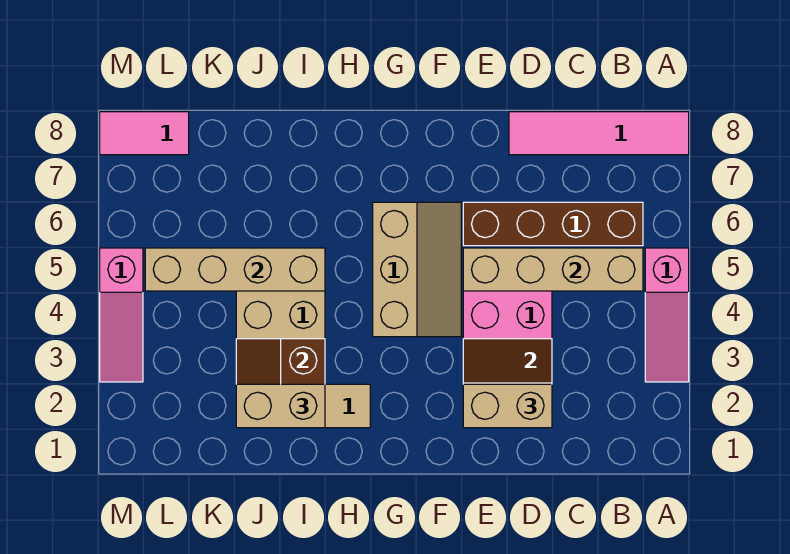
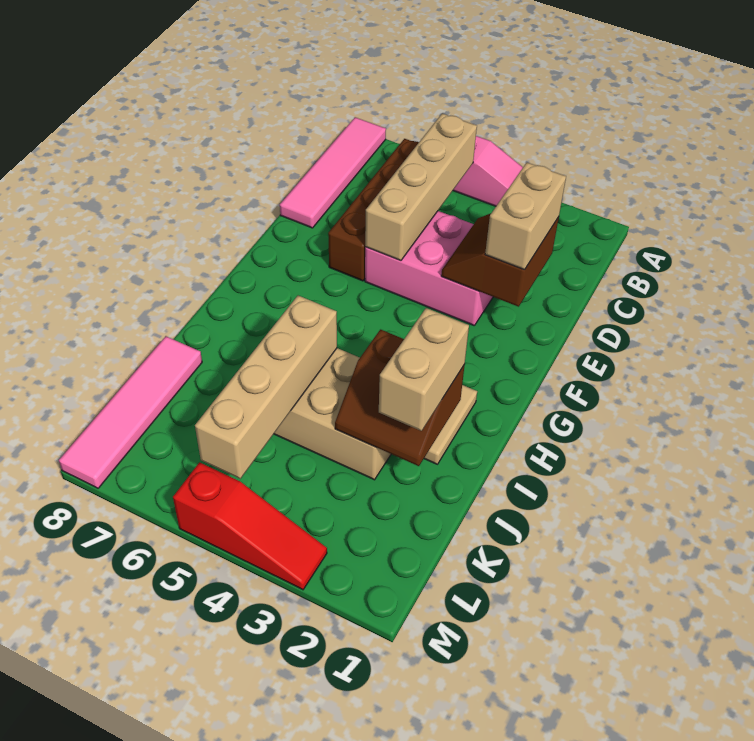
tan 2x3 slope [373,202,461,337] -> none
pink 1x2 tile [100,112,189,155] -> pink 1x4 tile [59,336,202,488]
pink 1x3 slope [100,248,143,382] -> red 1x3 slope [173,462,327,590]

